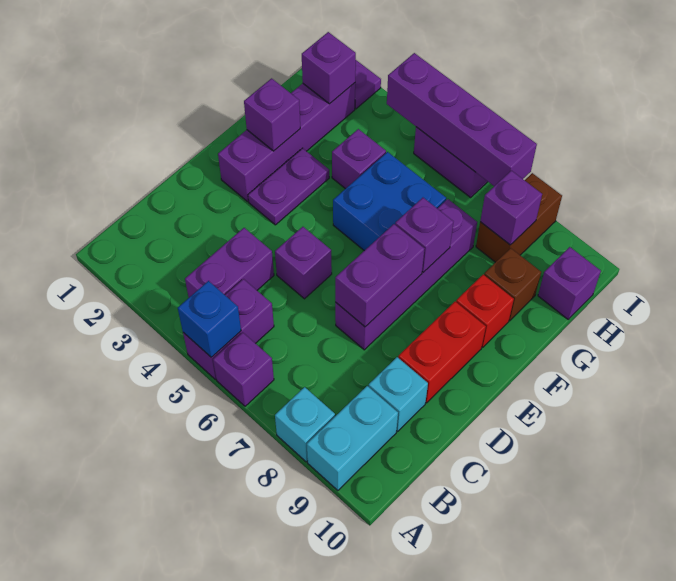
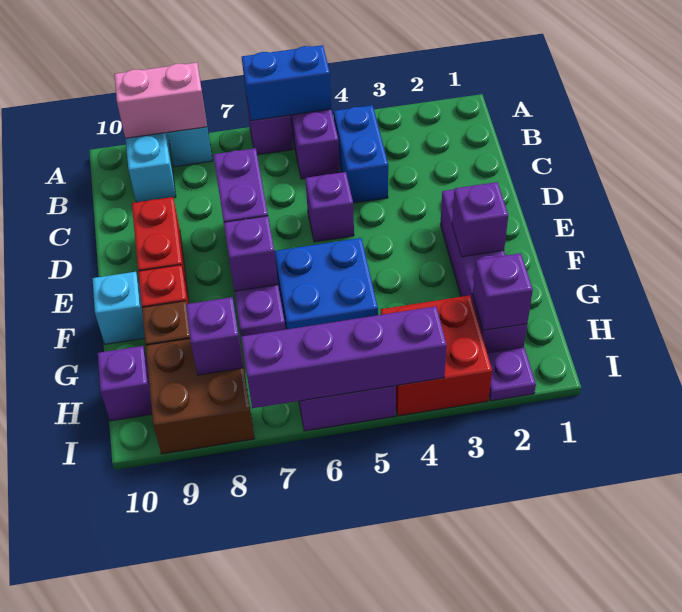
blue 1x1 brick [178,281,241,357] -> blue 1x2 brick [242,45,331,121]
none -> pink 1x2 brick [114,63,207,138]
purple 1x2 brick [185,228,274,297] -> blue 1x2 brick [334,105,388,203]
cyan 1x1 brick [369,357,428,431] -> cyan 1x1 brick moved to [92,272,145,344]
purple 1x2 plate [248,148,329,225] -> none
purple 1x1 brick [332,129,386,189] -> none
none -> red 2x2 brick [381,295,492,416]
brown 1x2 brick [476,173,562,262] -> brown 2x2 brick [145,339,255,454]

